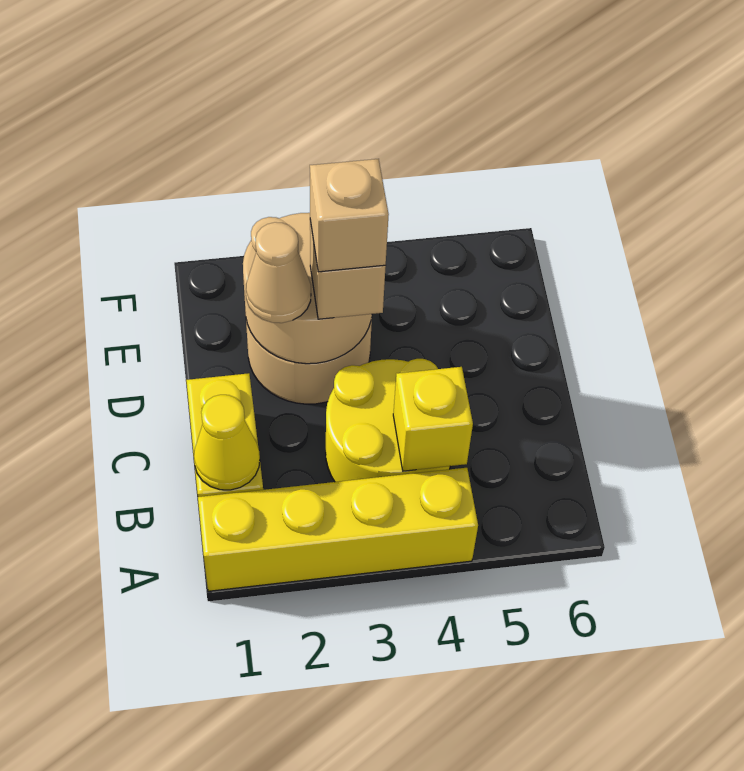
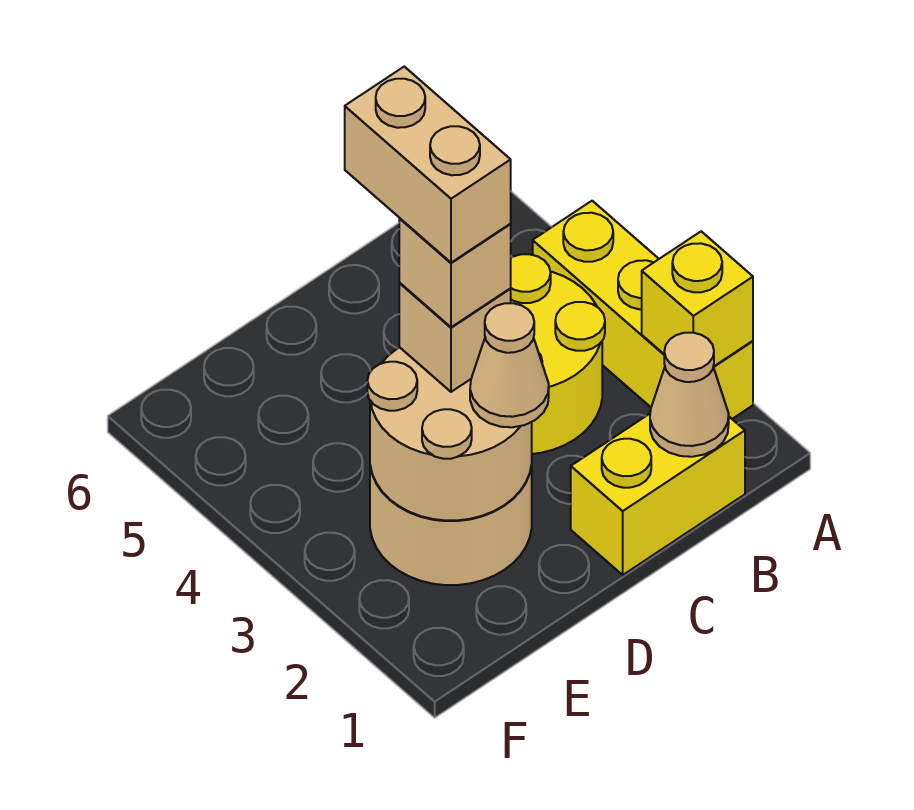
yellow 1x4 brick [198,468,478,591] -> yellow 1x3 brick [533,201,753,419]
yellow 1x1 cone [194,395,260,490] -> tan 1x1 cone [650,333,729,457]
yellow 1x1 brick [393,367,473,471] -> yellow 1x1 brick moved to [642,231,753,367]
none -> tan 1x2 brick [345,67,511,263]

